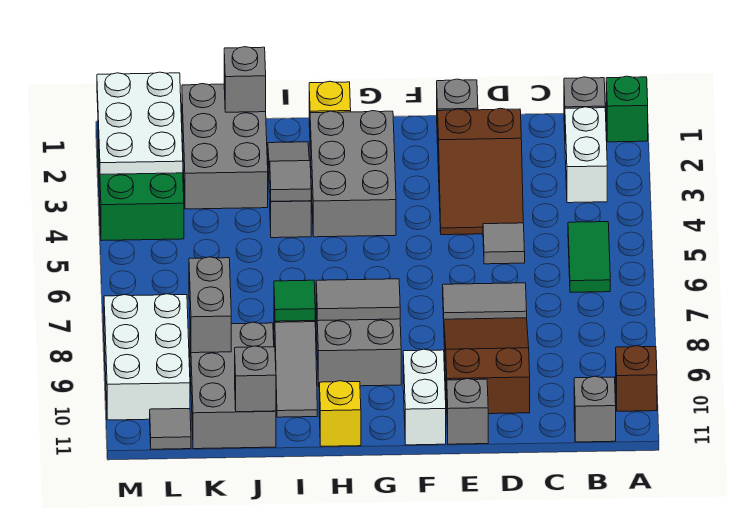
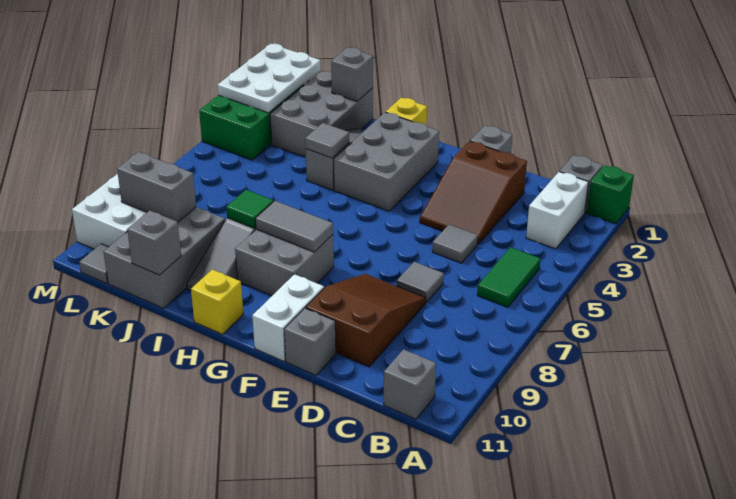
brown 1x1 brick [616,346,657,411] -> none
grey 1x2 tile [443,283,527,319] -> grey 1x1 tile [397,262,444,302]
grey 1x2 brick [189,257,231,353] -> grey 1x2 brick turned to [117,152,196,222]

